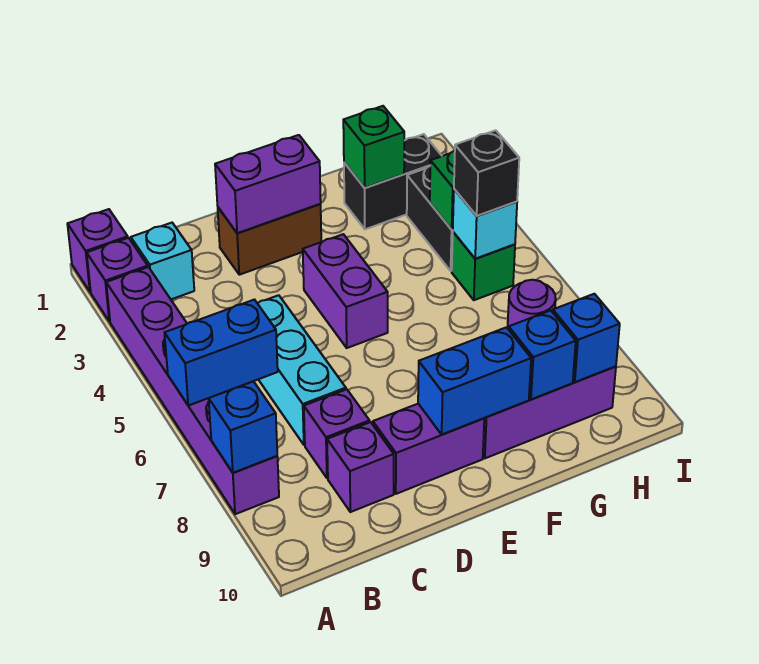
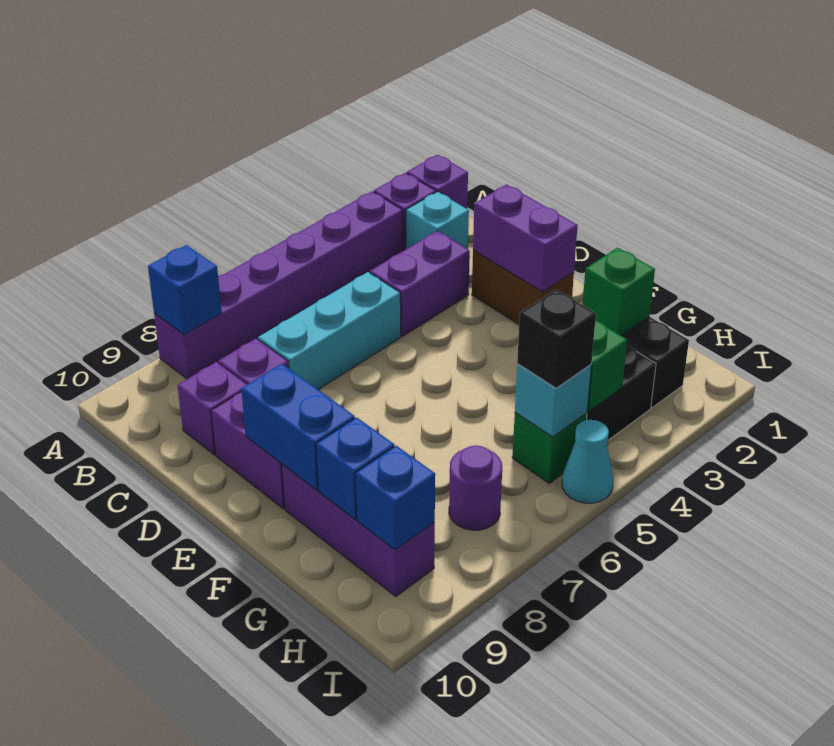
blue 1x2 brick [165,300,278,406] -> none
purple 1x2 brick [303,234,388,348] -> purple 1x2 brick moved to [370,231,470,336]
none -> cyan 1x1 cone [562,420,613,503]

